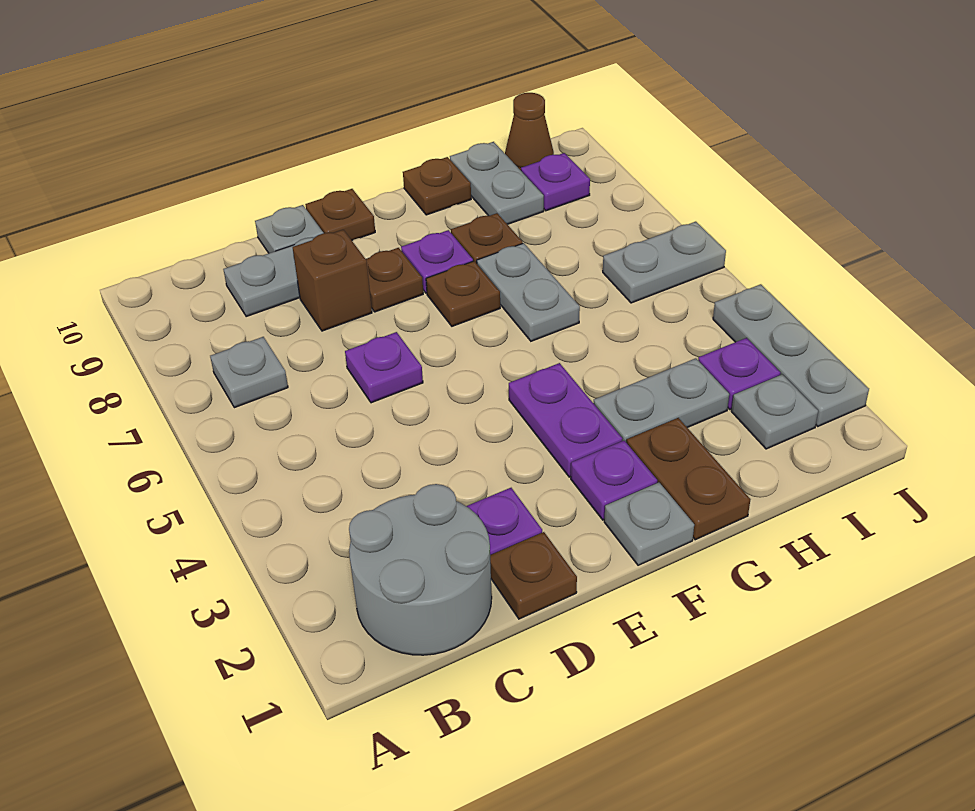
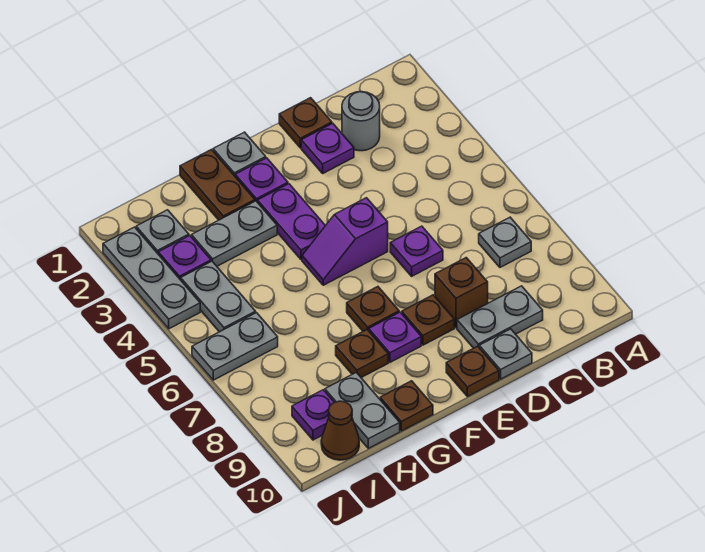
grey 2x2 round brick [349,484,492,655] -> grey 1x1 round brick [342,92,380,151]
none -> purple 1x2 slope [302,198,388,285]
grey 1x2 plate [477,243,580,341] -> grey 1x2 plate moved to [181,261,256,332]

